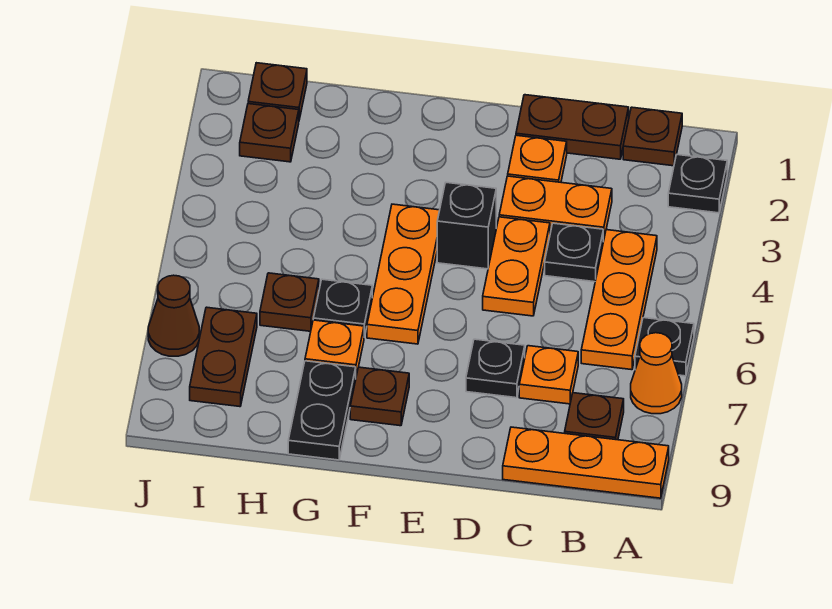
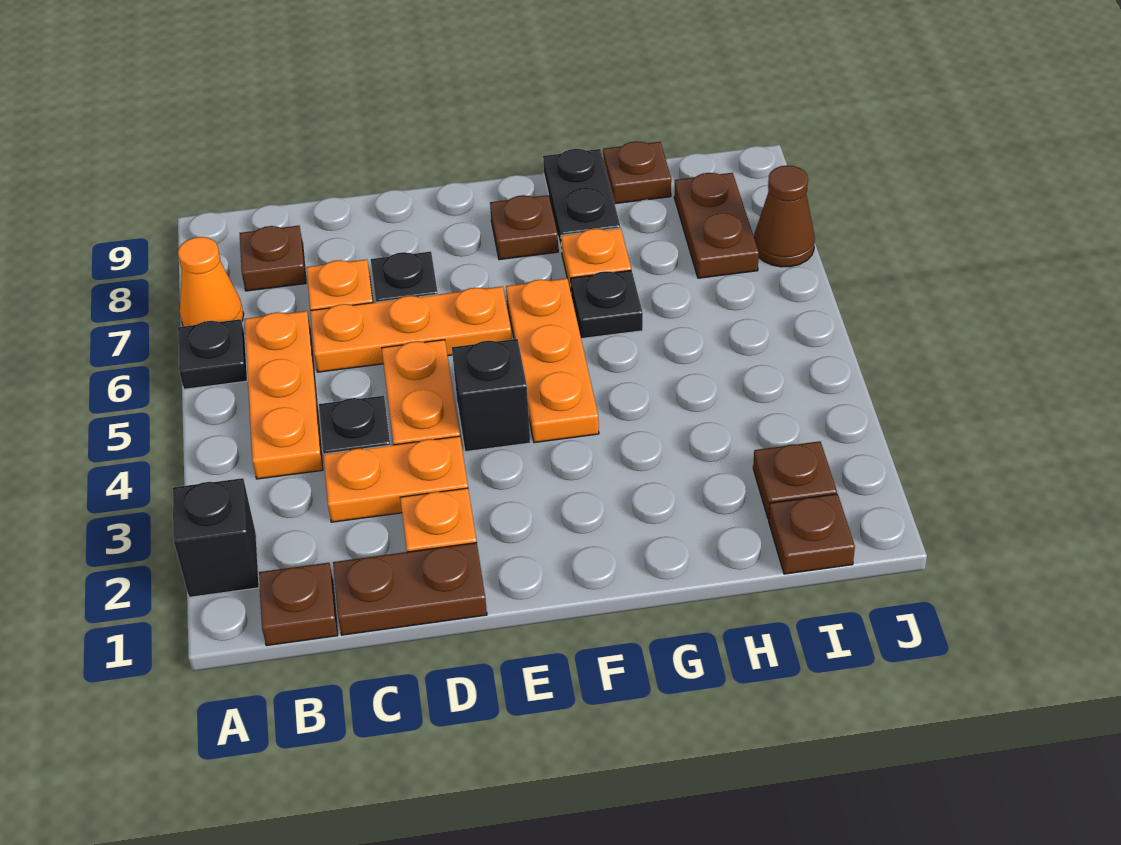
black 1x1 plate [668,155,727,213] -> black 1x1 brick [173,478,259,597]
orange 1x3 plate [503,427,669,498] -> orange 1x3 plate moved to [310,286,512,372]
brown 1x1 plate [260,273,319,331] -> brown 1x1 plate moved to [603,141,671,204]

